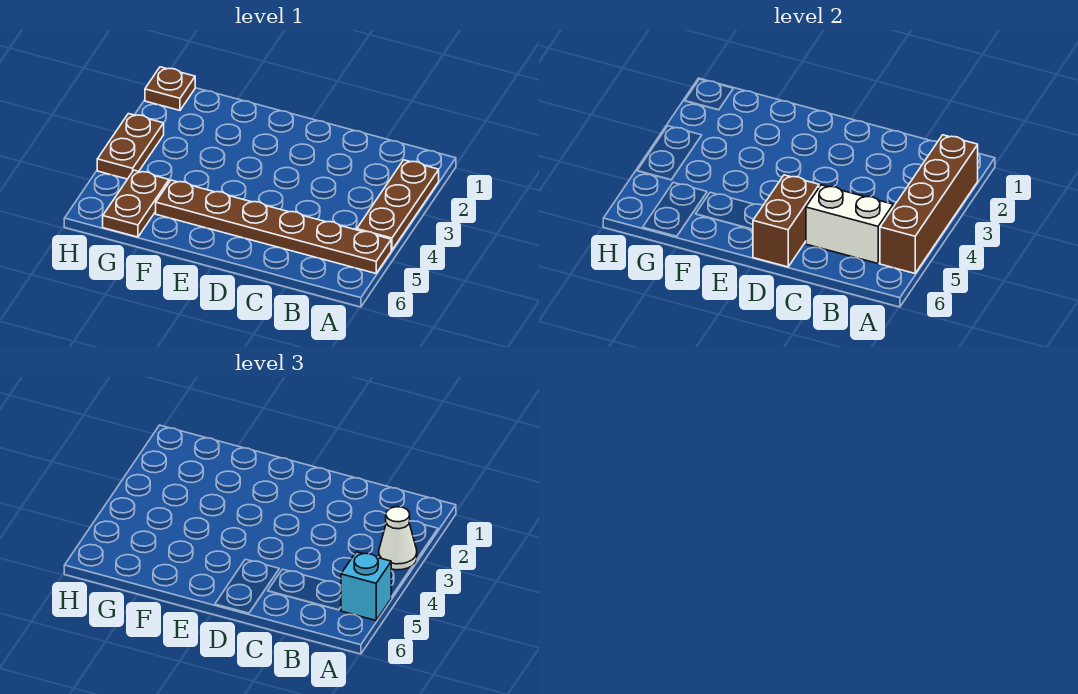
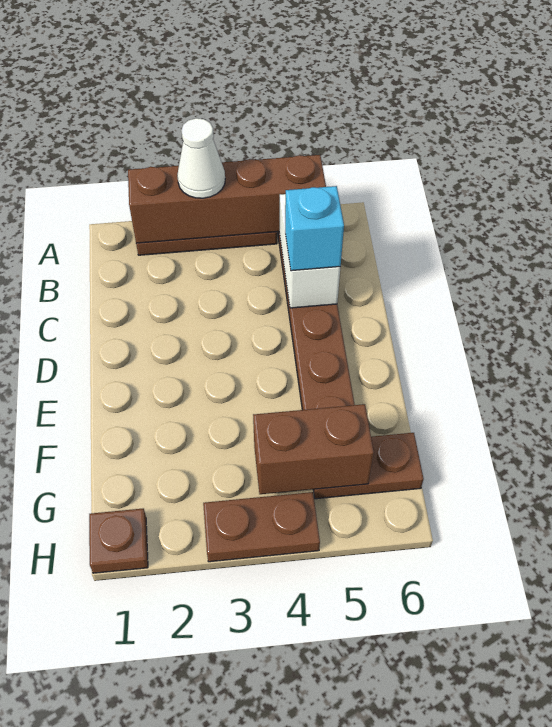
cyan 1x1 brick [341,552,391,620] -> cyan 1x1 brick moved to [285,186,344,271]
brown 1x2 brick [753,175,819,267] -> brown 1x2 brick moved to [253,404,374,494]

